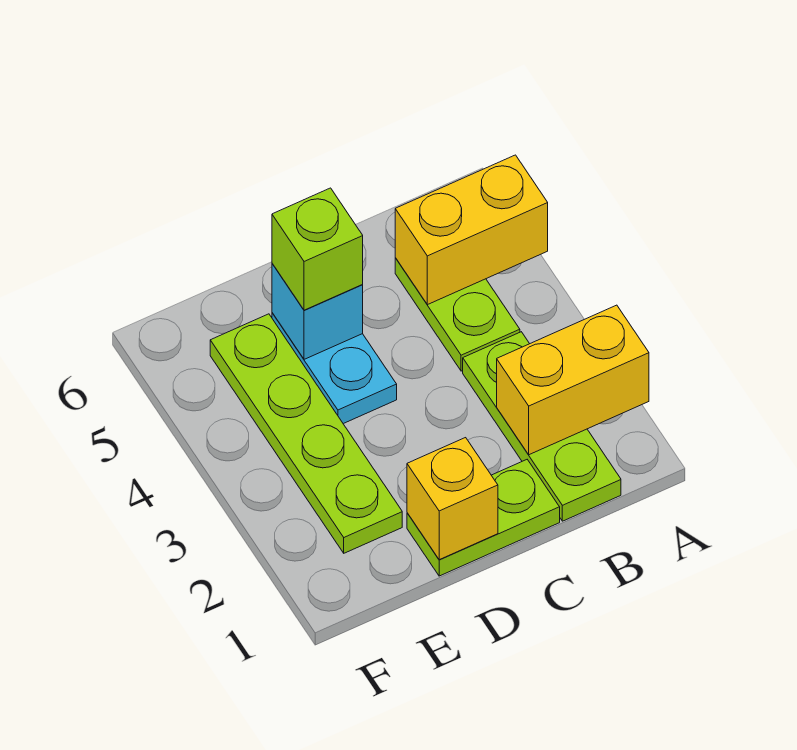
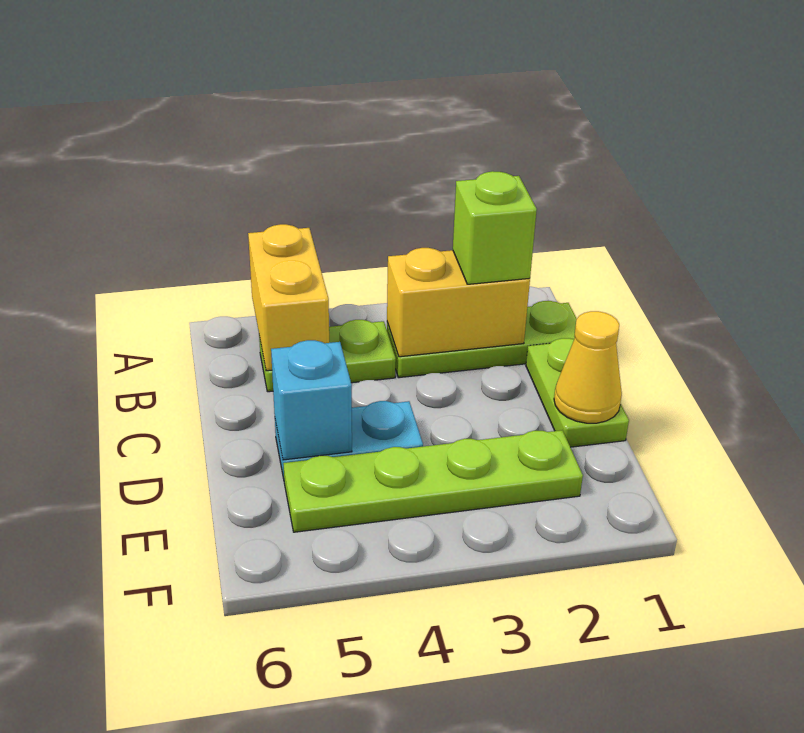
yellow 1x2 brick [497,305,649,455] -> yellow 1x2 brick turned to [387,248,530,357]
yellow 1x1 brick [407,438,498,560] -> yellow 1x1 cone [554,311,622,423]
lime 1x1 brick [272,188,363,310] -> lime 1x1 brick moved to [453,171,537,284]

